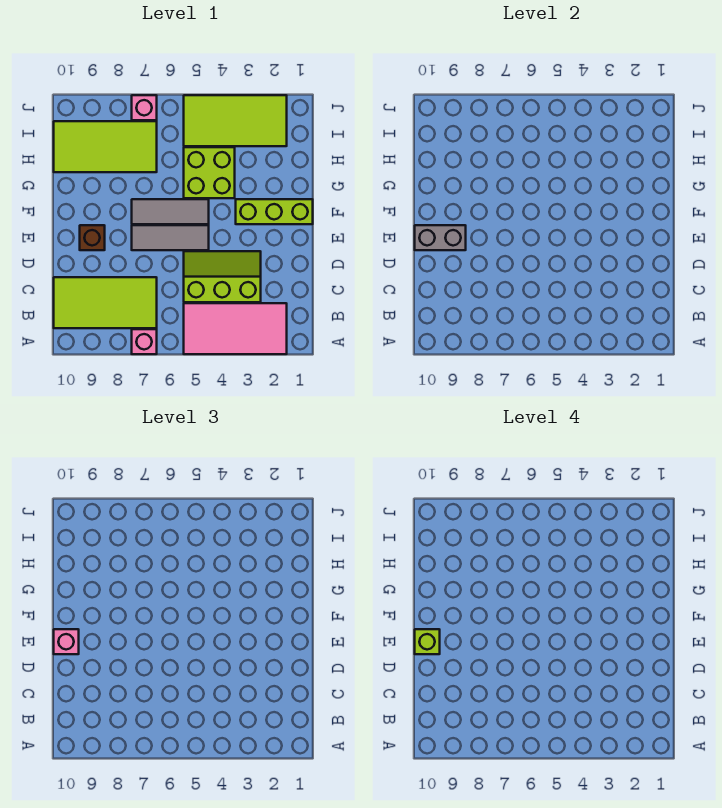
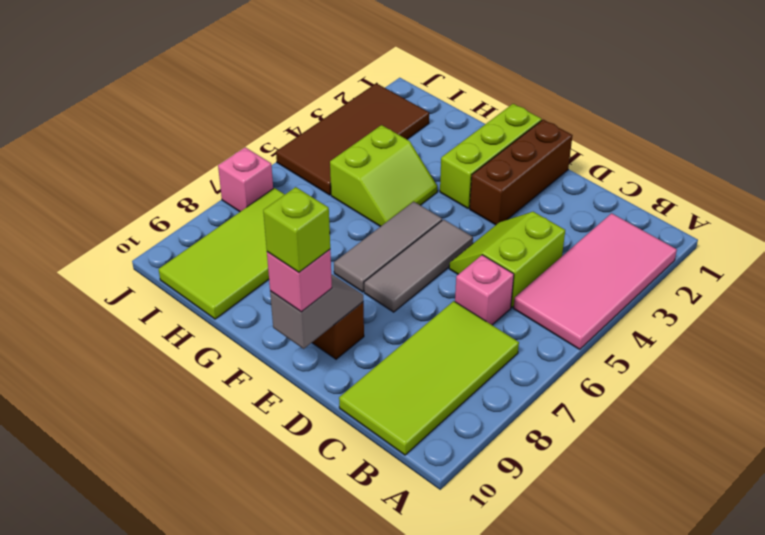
pink 1x1 brick [132,329,157,354] -> pink 1x1 brick moved to [455,255,514,325]
lime 2x3 slope [184,251,261,302] -> lime 2x2 slope [449,212,565,308]
none -> brown 1x3 brick [470,120,573,225]
grey 1x2 brick [415,225,466,250] -> grey 1x2 slope [270,274,363,349]
lime 2x2 brick [184,147,235,198] -> lime 2x2 slope [330,125,437,227]
lime 2x4 tile [184,95,287,146] -> brown 2x4 tile [276,83,429,195]

